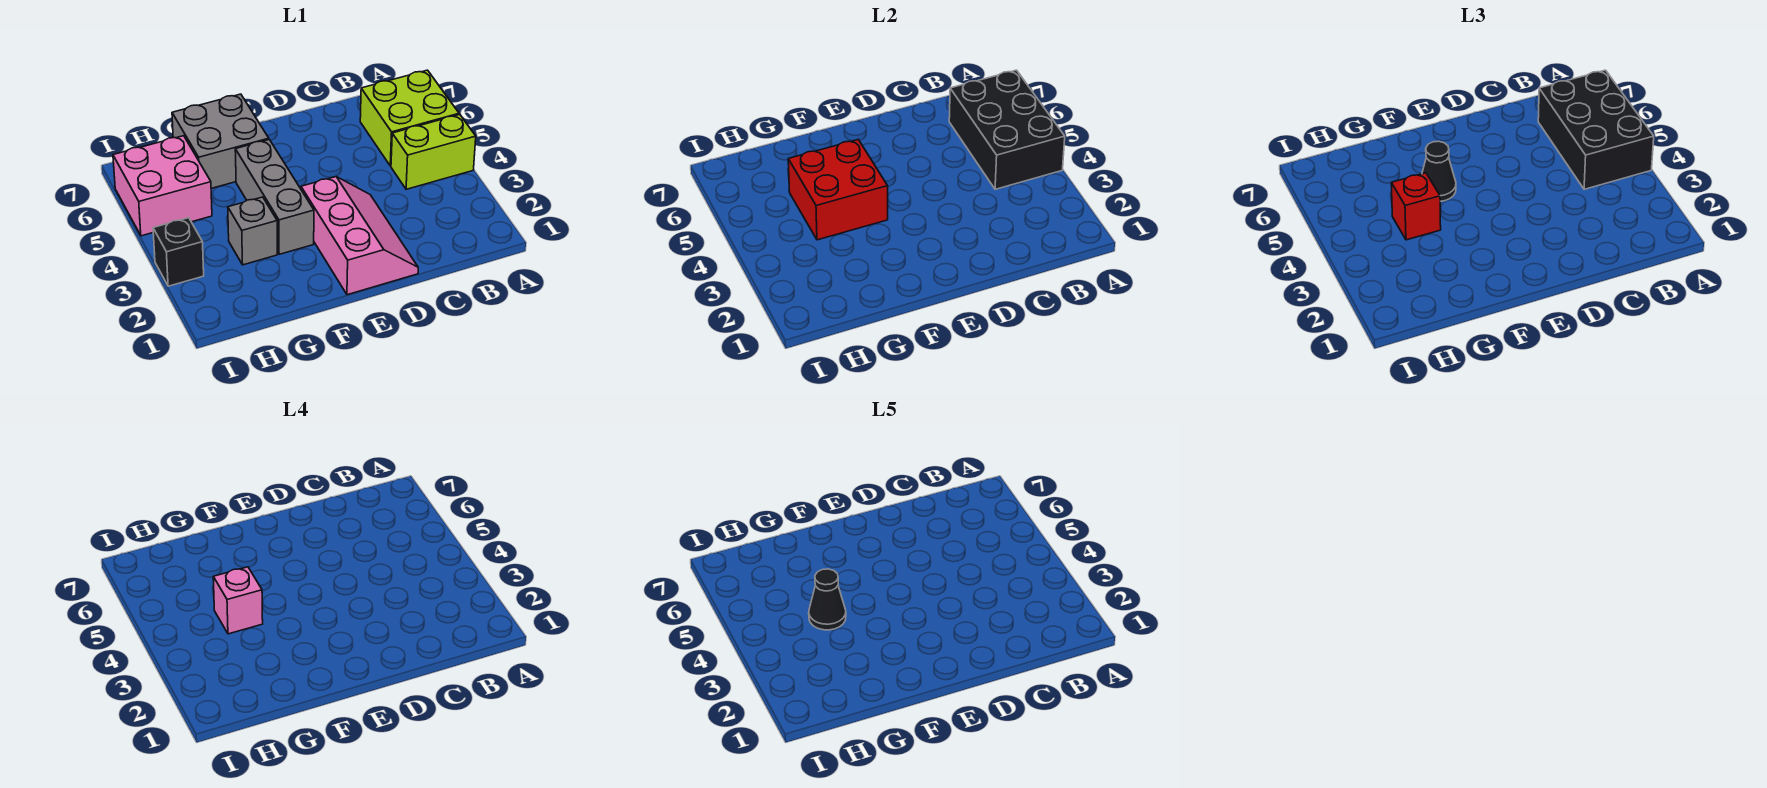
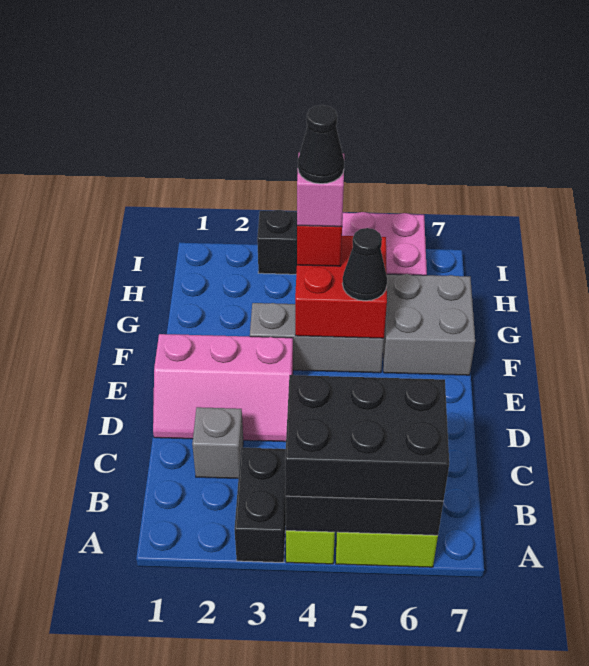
none -> black 1x2 brick [235,448,286,562]
grey 1x1 brick [228,197,277,265] -> grey 1x1 brick moved to [192,407,243,478]

